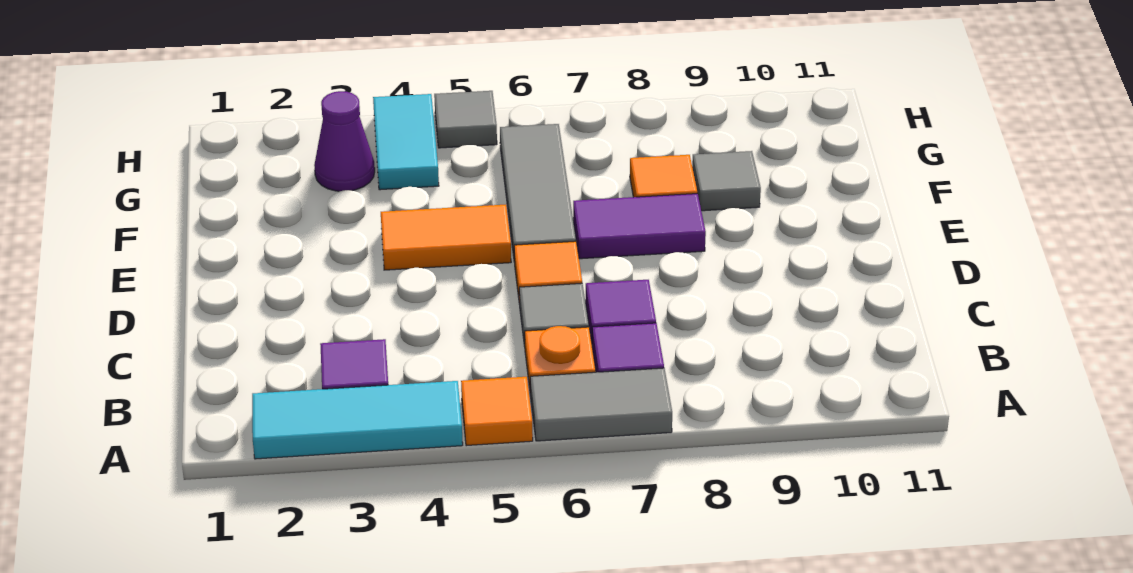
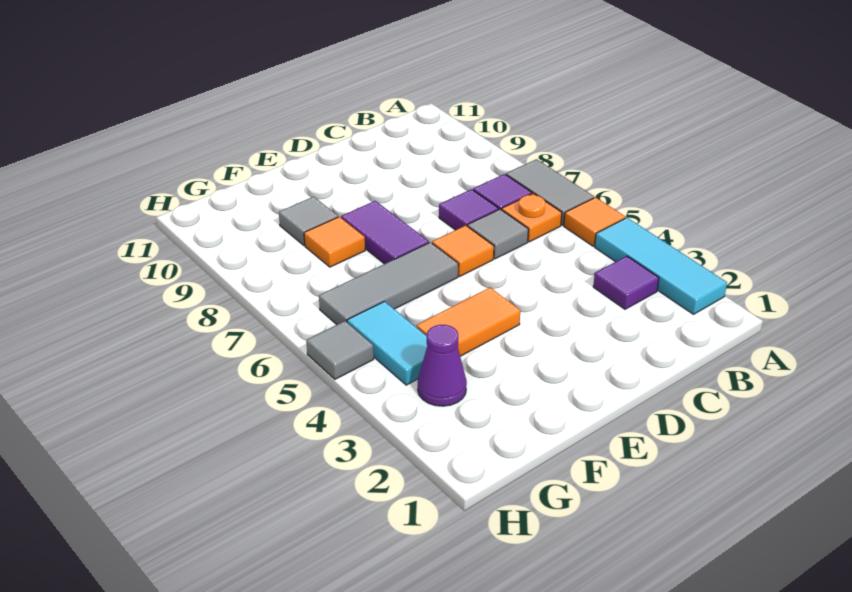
orange 1x2 tile [381,205,511,270] -> orange 1x2 tile turned to [416,288,520,356]
cyan 1x2 tile [373,94,439,190] -> cyan 1x2 tile turned to [347,301,427,385]

